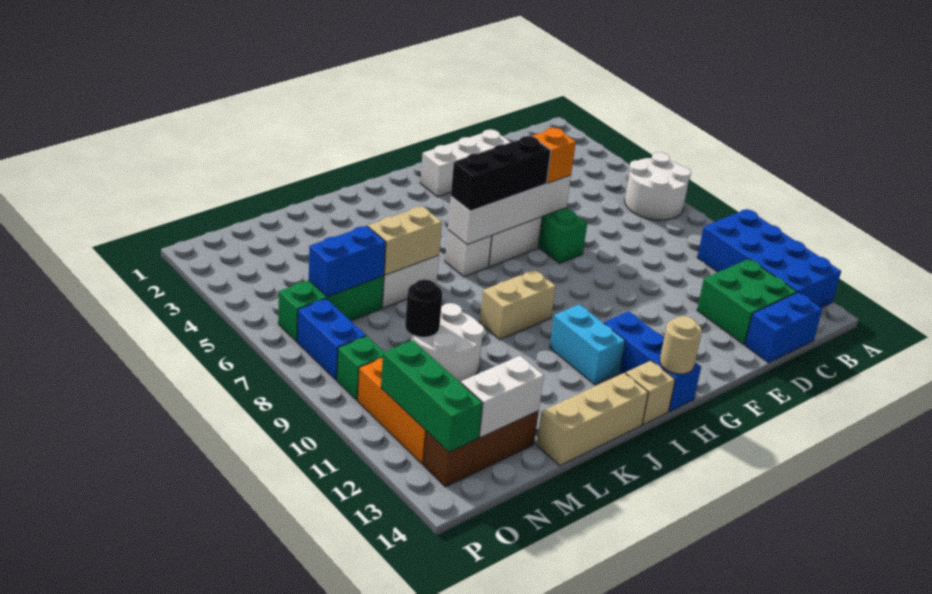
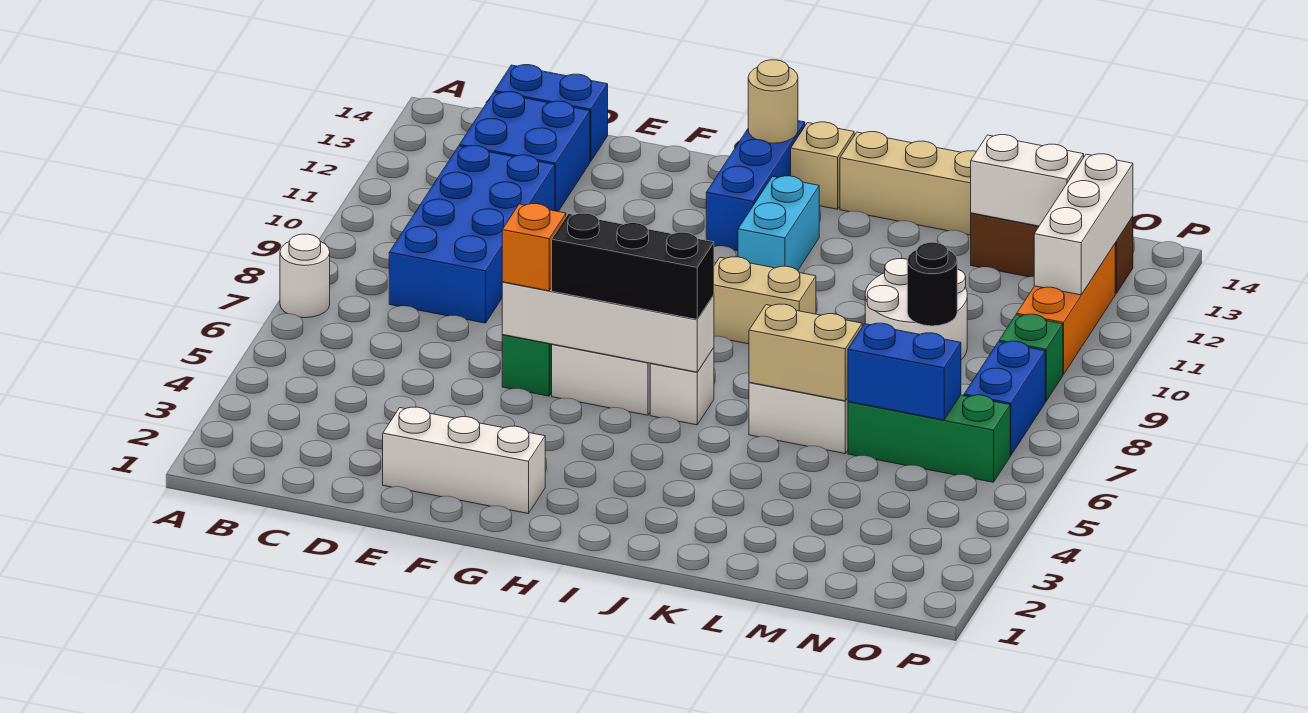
white 2x2 round brick [625,152,691,220] -> white 1x1 round brick [280,234,330,318]
blue 2x4 brick [697,209,841,308] -> blue 2x4 brick moved to [389,146,555,323]
green 2x2 brick [697,259,797,344] -> blue 2x2 brick [459,92,590,211]
green 1x3 brick [381,340,483,452] -> white 1x3 brick [1034,154,1133,295]

